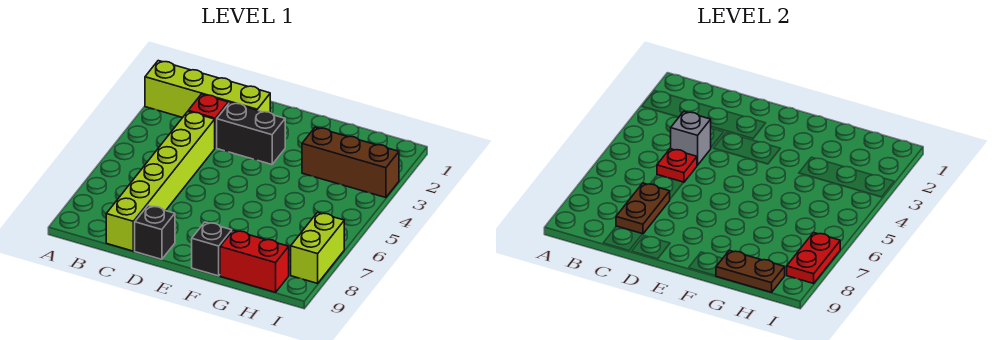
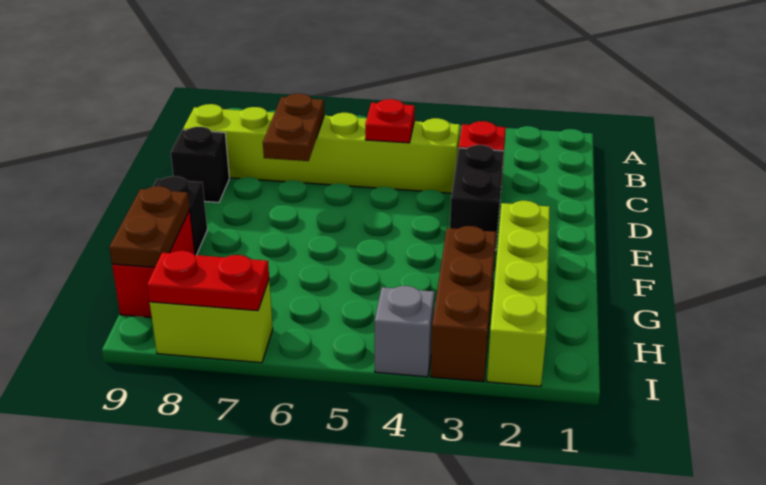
lime 1x4 brick [145,61,270,117] -> lime 1x4 brick moved to [487,201,550,387]
grey 1x1 brick [671,112,711,165] -> grey 1x1 brick moved to [375,286,434,377]
brown 1x2 plate [616,183,670,234] -> brown 1x2 plate turned to [263,94,324,161]

